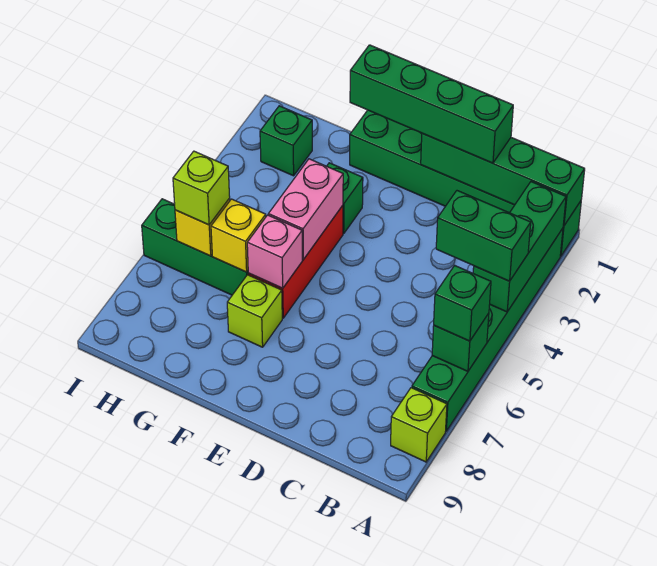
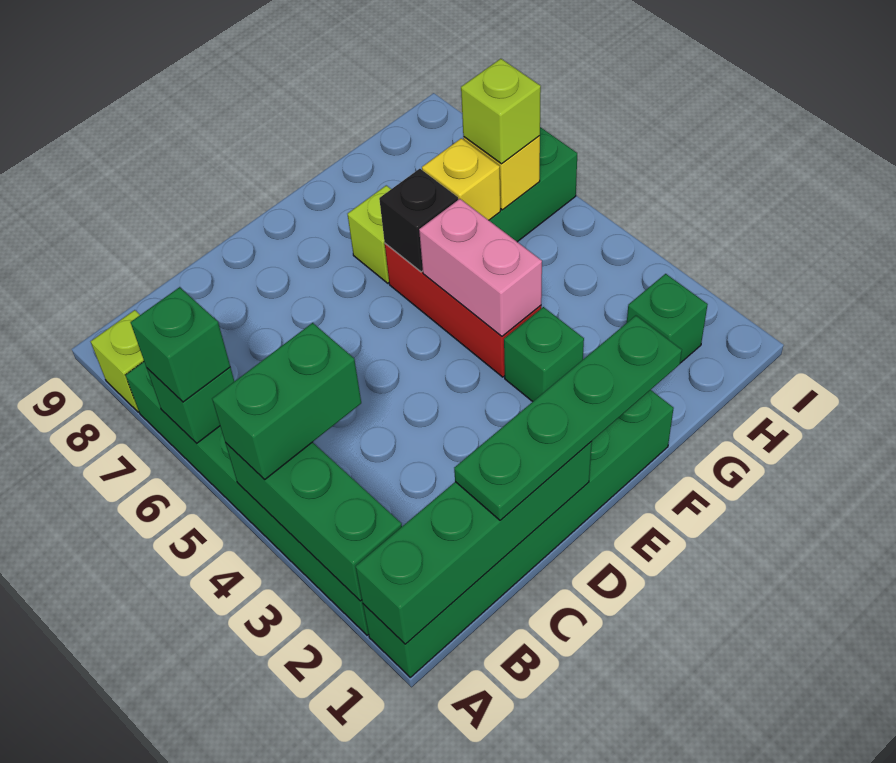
green 1x4 brick [350,45,513,163] -> green 1x4 plate [454,316,682,520]
pink 1x1 brick [247,215,302,288] -> black 1x1 brick [379,169,458,272]

